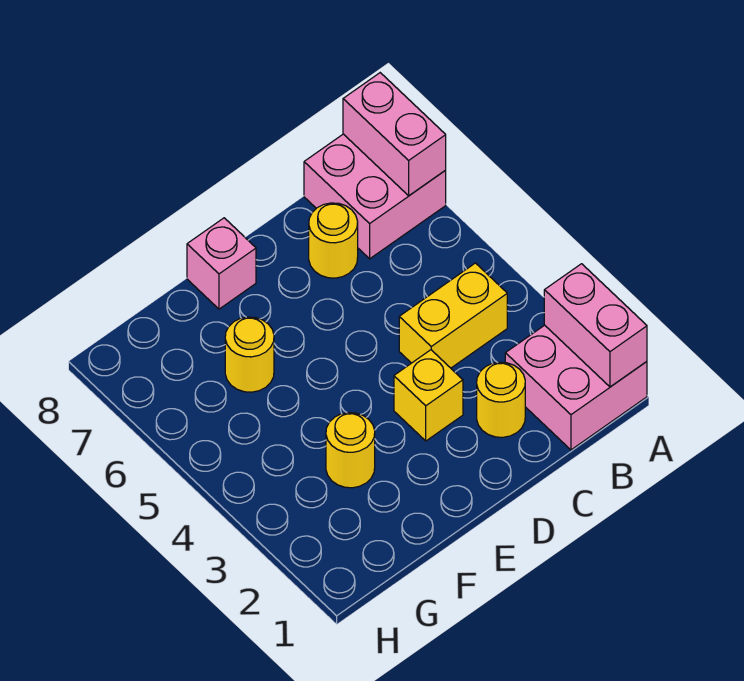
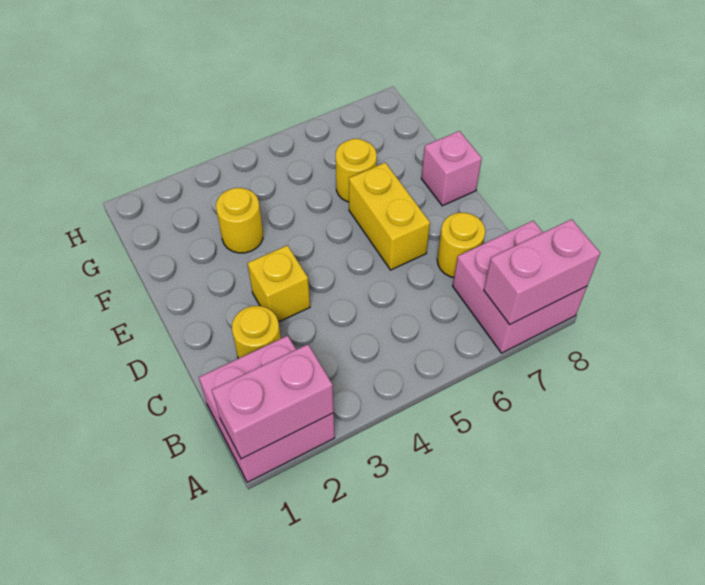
yellow 1x2 brick [399,263,507,368] -> yellow 1x2 brick moved to [349,163,430,270]

